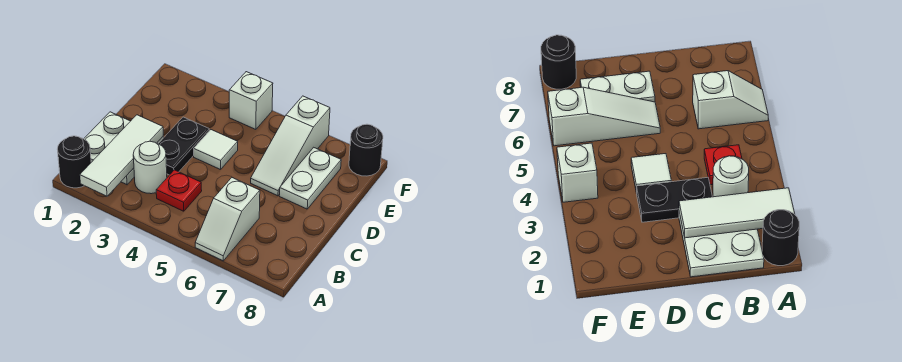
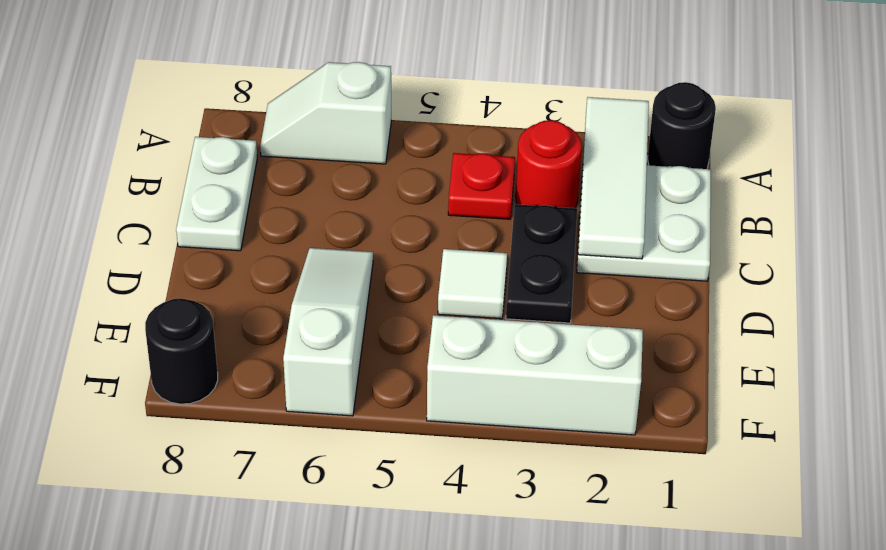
white 1x2 slope [195,178,260,261] -> white 1x2 slope turned to [260,62,391,164]
white 1x1 round brick [133,141,167,194] -> red 1x1 round brick [516,120,582,208]
white 1x2 plate [279,147,341,209] -> white 1x2 plate moved to [176,137,257,251]
white 1x1 brick [229,72,273,129] -> white 1x3 brick [427,315,643,435]

